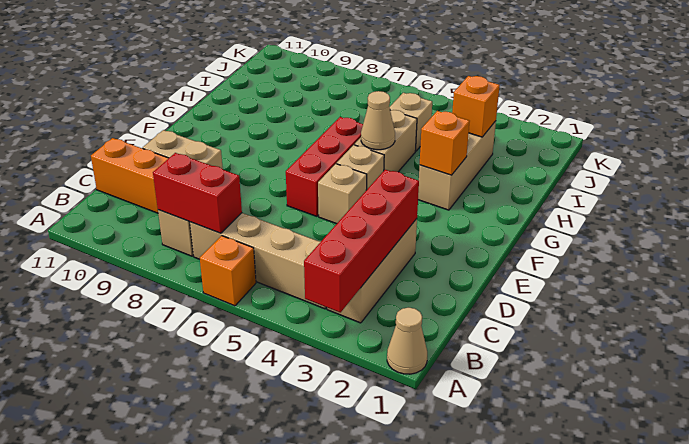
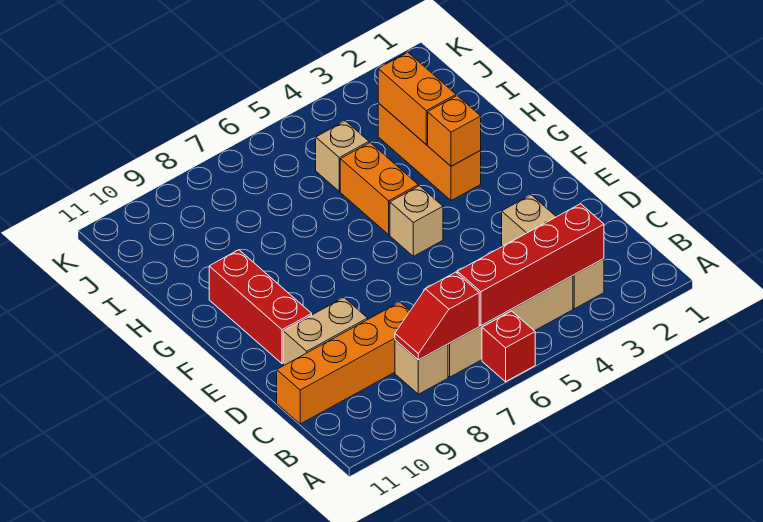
tan 1x1 cone [387,308,427,374] -> none
red 1x4 brick [304,170,419,313] -> red 1x4 brick turned to [457,204,604,326]
orange 1x1 brick [200,236,256,306] -> red 1x1 brick [482,311,535,382]
red 1x2 brick [153,153,242,233] -> red 1x2 slope [395,272,479,360]
tan 1x1 brick [318,164,367,224] -> none
red 1x3 brick [286,117,363,216] -> red 1x3 brick moved to [209,250,312,364]
tan 1x3 brick [418,121,496,210] -> orange 1x3 brick [378,103,481,201]
tan 1x2 brick [355,110,417,172] -> orange 1x2 brick [340,143,418,235]
tan 1x1 cone [361,91,395,150] -> none
orange 1x1 brick [452,76,500,137] -> orange 1x2 brick [378,52,456,144]

